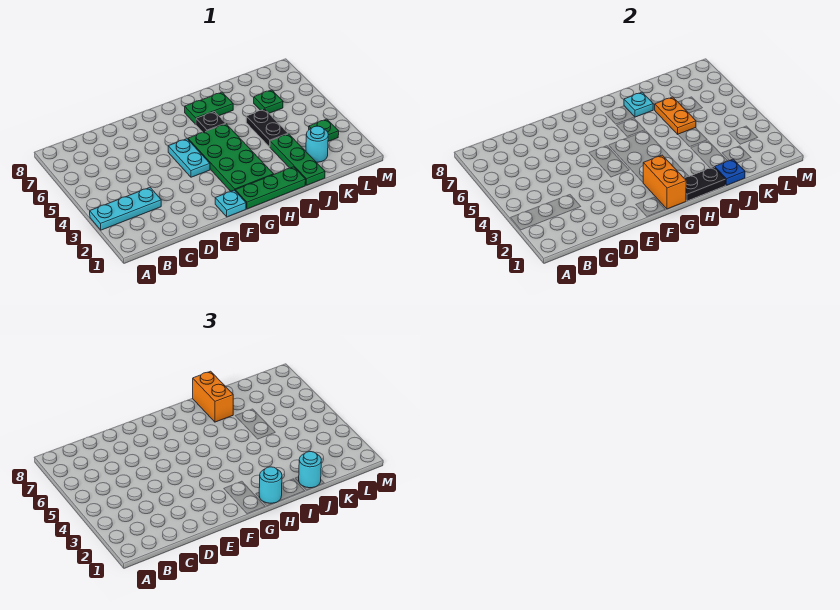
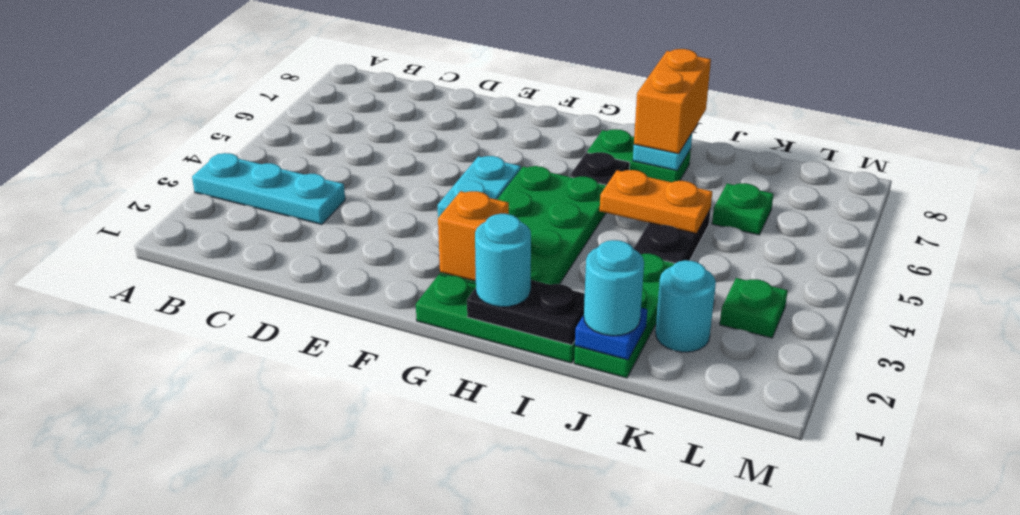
cyan 1x1 plate [215,190,246,217] -> none
orange 1x2 brick [643,155,686,209] -> orange 1x1 brick [438,191,509,281]
orange 1x2 plate [655,97,696,134] -> orange 1x2 plate turned to [600,170,712,234]

